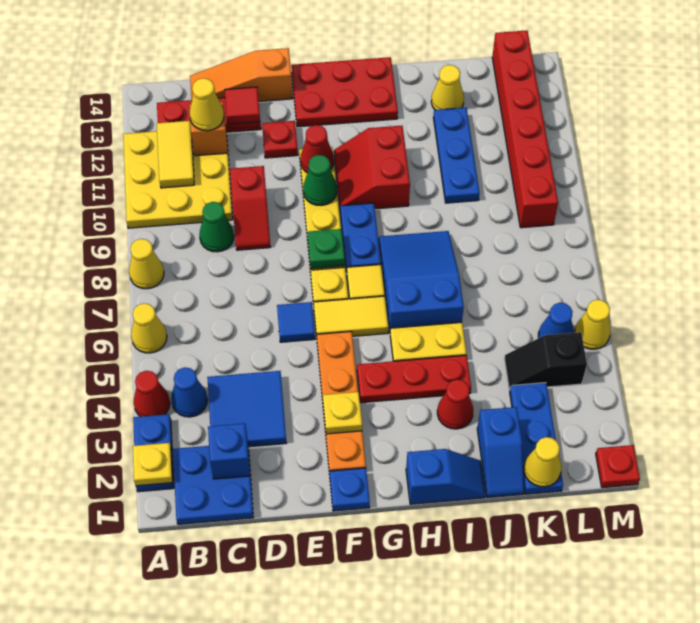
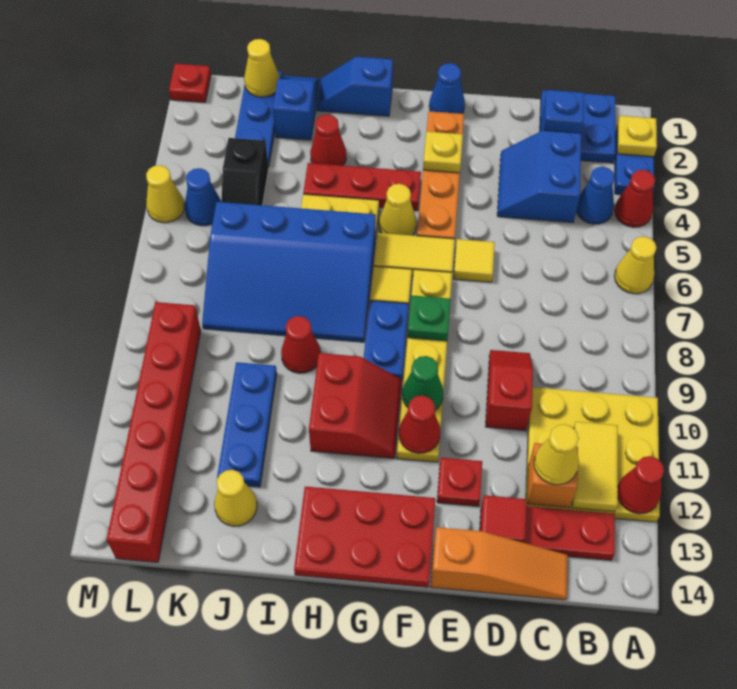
yellow 1x1 cone [129,239,164,289] -> yellow 1x1 cone moved to [379,184,416,235]
none -> red 1x1 cone [618,456,664,514]
blue 2x2 tile [207,371,286,447] -> blue 2x2 slope [497,130,581,223]
green 1x1 cone [199,202,234,252] -> none
blue 1x1 tile [277,302,315,342] -> yellow 1x1 tile [454,239,495,282]
blue 1x1 plate [330,468,370,511] -> blue 1x1 cone [429,63,465,114]
blue 2x3 slope [379,231,464,329] -> blue 3x4 slope [202,202,376,342]
none -> red 1x1 cone [281,316,321,373]
black 1x2 slope [505,332,587,390] -> black 1x2 slope turned to [221,138,269,205]

